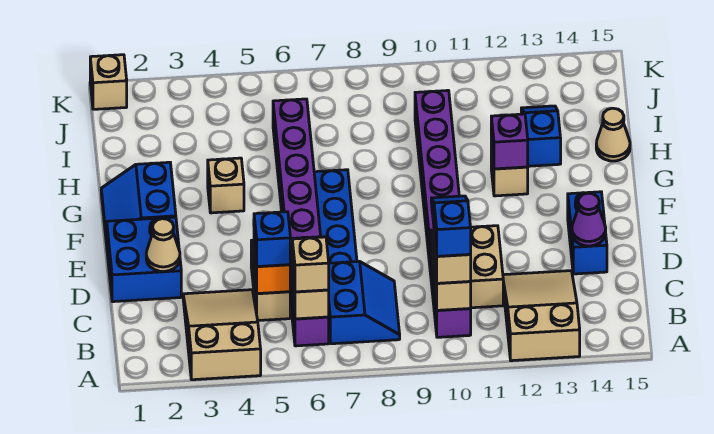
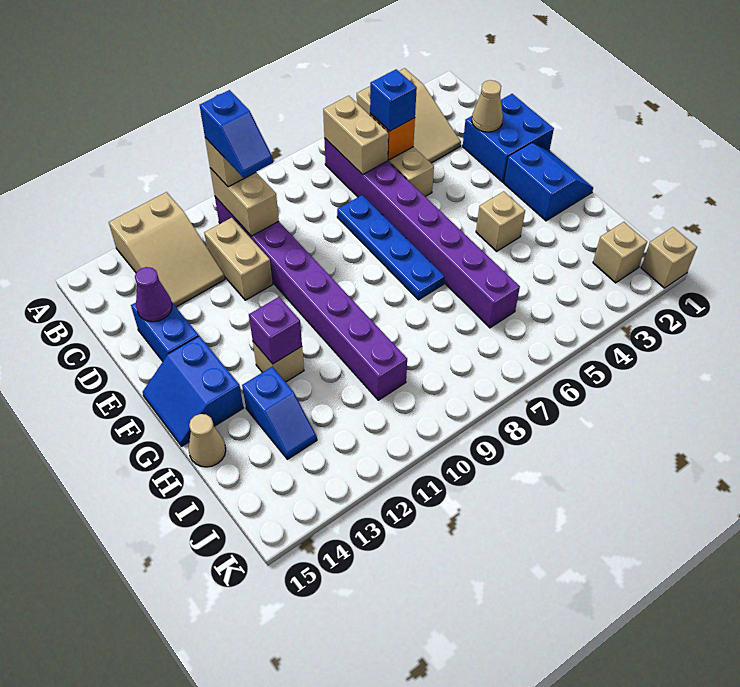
tan 1x1 brick [292,237,329,292] -> tan 1x1 brick moved to [593,222,647,283]
blue 2x2 slope [329,261,400,344] -> blue 2x2 slope moved to [143,336,243,446]

